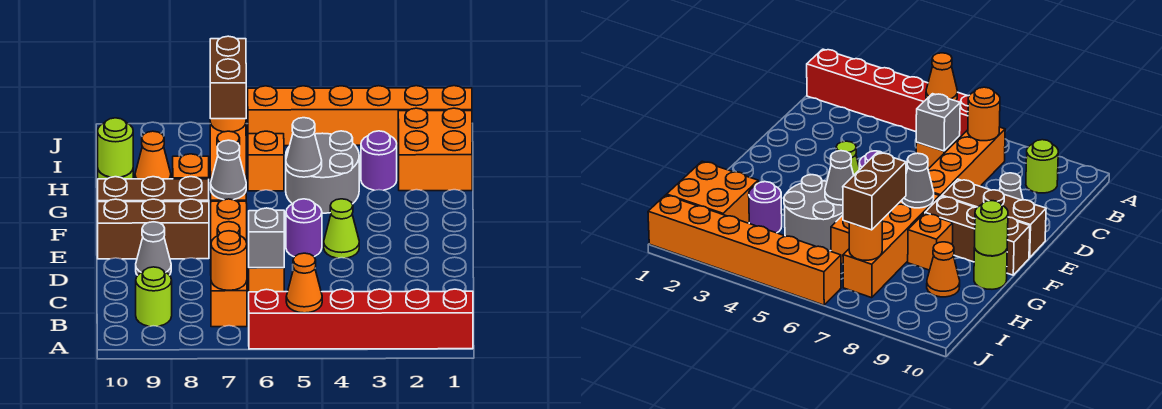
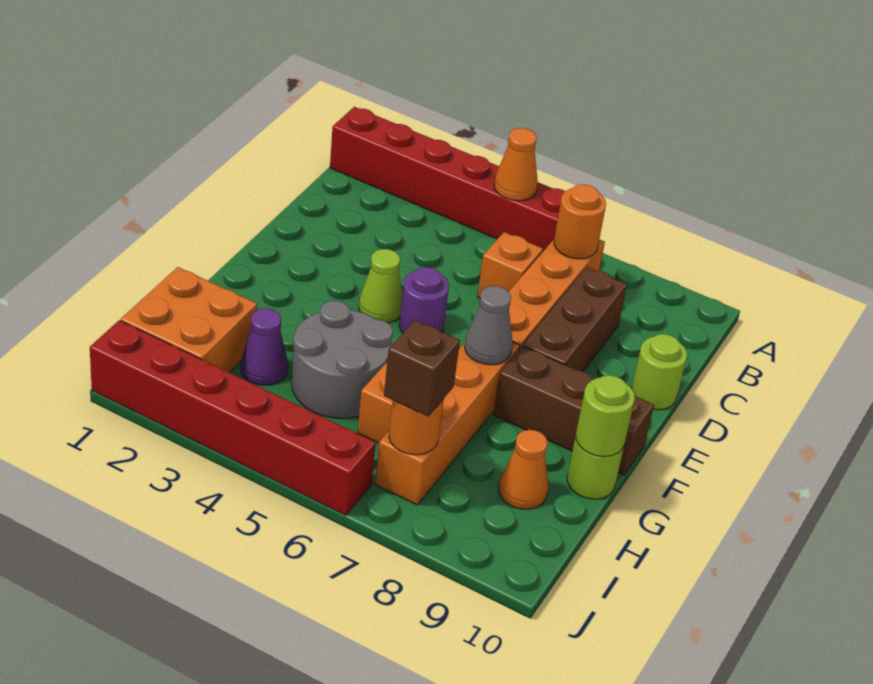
lime 1x1 round brick [136,267,172,326] -> lime 1x1 round brick moved to [632,334,687,410]
grey 1x1 brick [249,208,284,268] -> none
grey 1x1 cone [136,222,171,275] -> none
brown 1x3 brick [98,199,209,259] -> brown 1x3 brick turned to [523,267,627,371]
grey 1x1 cone [286,118,322,177] -> none
orange 1x1 brick [173,154,209,179] -> none
purple 1x1 round brick [361,131,397,190] -> purple 1x1 cone [241,308,288,385]
brown 1x2 brick [210,36,246,119] -> brown 1x1 brick [384,320,460,417]
orange 1x6 brick [248,86,472,146] -> red 1x6 brick [90,320,376,515]

